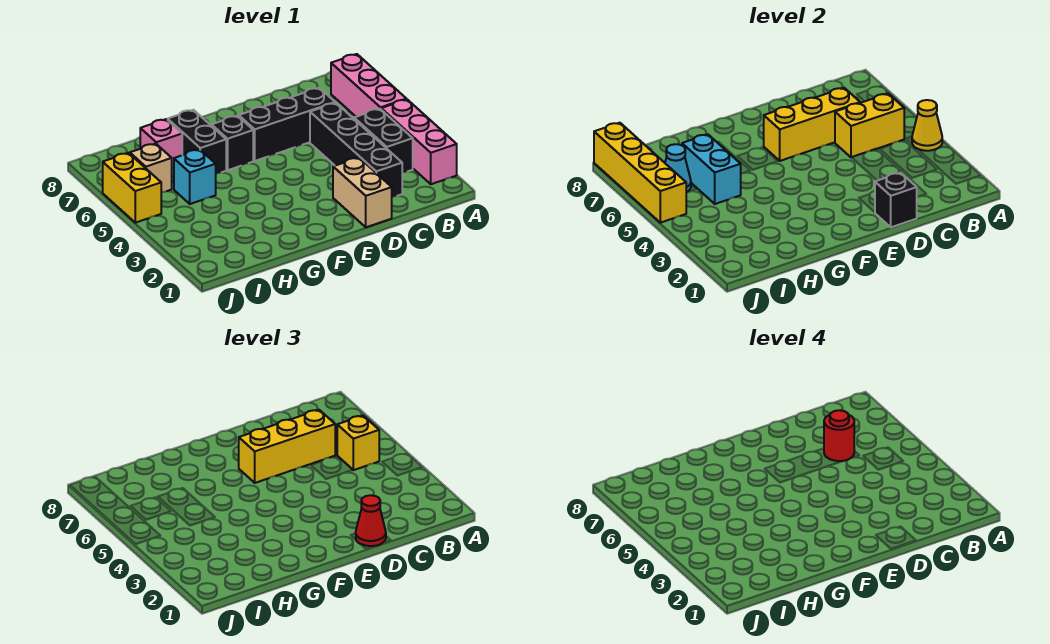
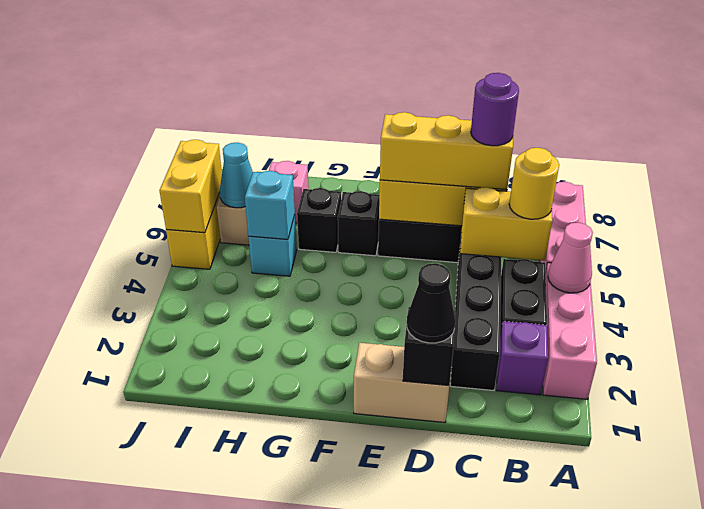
yellow 1x1 cone [912,100,942,151] -> pink 1x1 cone [548,223,593,293]
none -> purple 1x1 brick [497,321,548,395]
yellow 1x1 brick [337,416,379,470] -> yellow 1x1 round brick [509,148,559,219]
red 1x1 round brick [824,410,854,461] -> purple 1x1 round brick [471,73,519,146]
tan 1x2 brick [333,158,392,227] -> tan 1x2 brick turned to [354,343,449,423]
red 1x1 cone [356,495,386,546] -> black 1x1 cone [407,263,455,343]
black 1x2 brick [168,110,226,174] -> black 1x1 brick [297,188,341,252]
cyan 1x2 brick [682,134,741,204] -> cyan 1x1 brick [245,171,295,239]
yellow 1x4 brick [594,123,686,223] -> yellow 1x2 brick [159,140,222,233]

